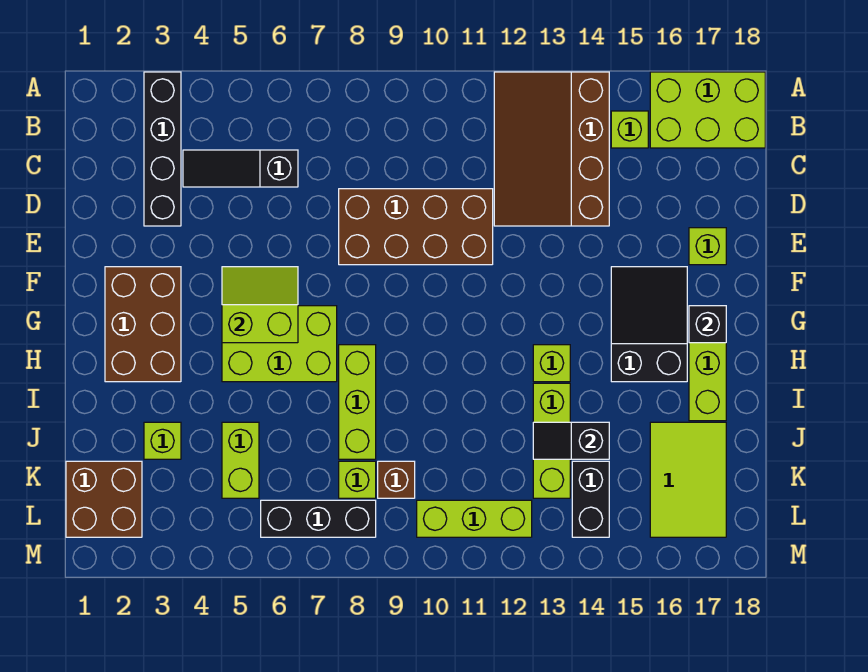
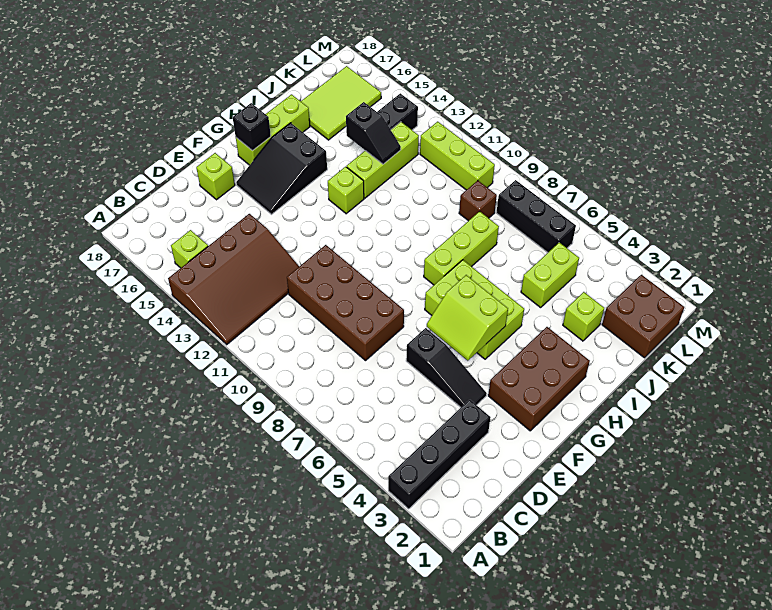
lime 2x3 brick [650,72,765,148] -> none
black 1x3 slope [183,150,298,187] -> black 1x3 slope moved to [406,328,487,407]
lime 1x1 brick [339,461,376,498] -> none

